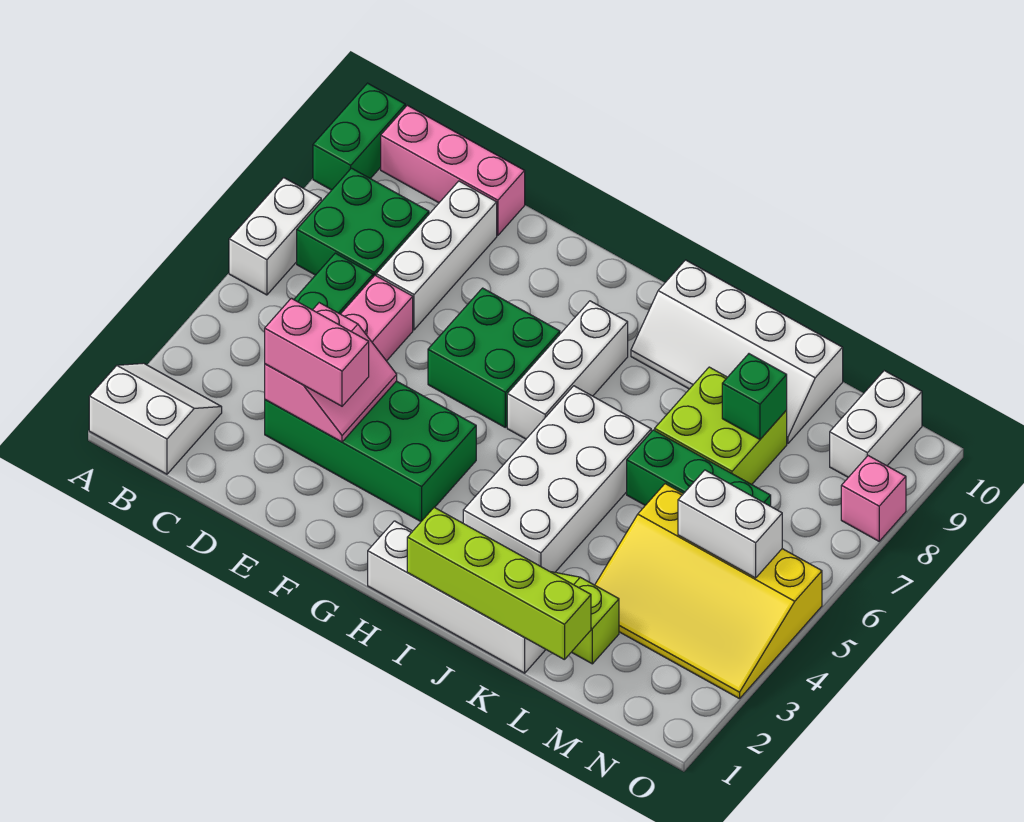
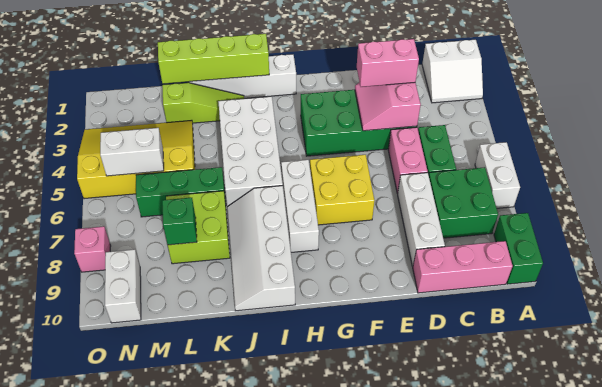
green 2x2 brick [428,288,560,427] -> yellow 2x2 brick [310,155,374,225]
white 2x4 slope [631,260,843,444] -> white 2x4 slope turned to [227,186,295,311]

